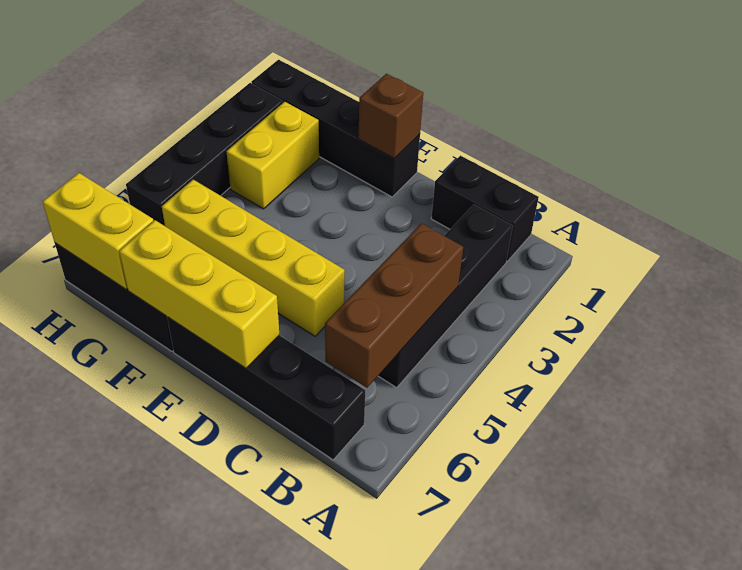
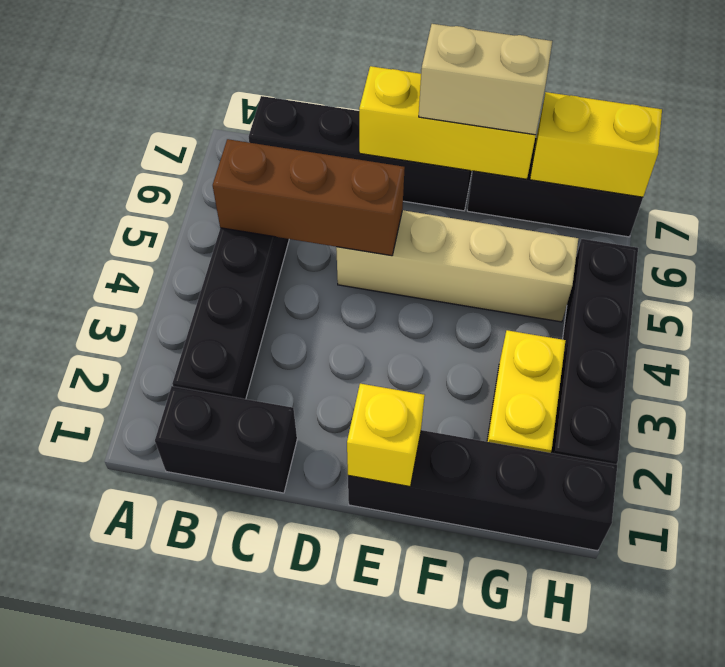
brown 1x3 brick [325,223,463,388] -> brown 1x3 brick turned to [213,139,405,256]
yellow 1x4 brick [162,180,345,336] -> tan 1x4 brick [336,210,578,322]
brown 1x1 brick [358,74,423,159] -> yellow 1x1 brick [347,384,425,487]
none -> tan 1x2 brick [419,24,552,135]

